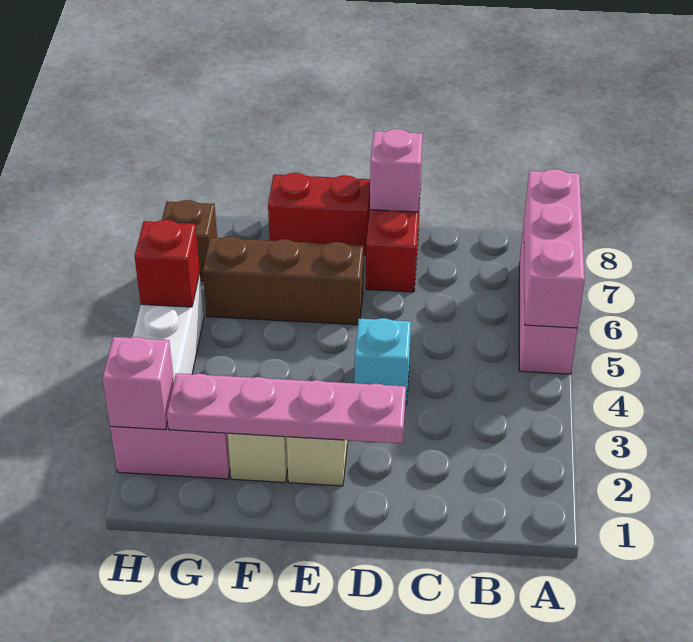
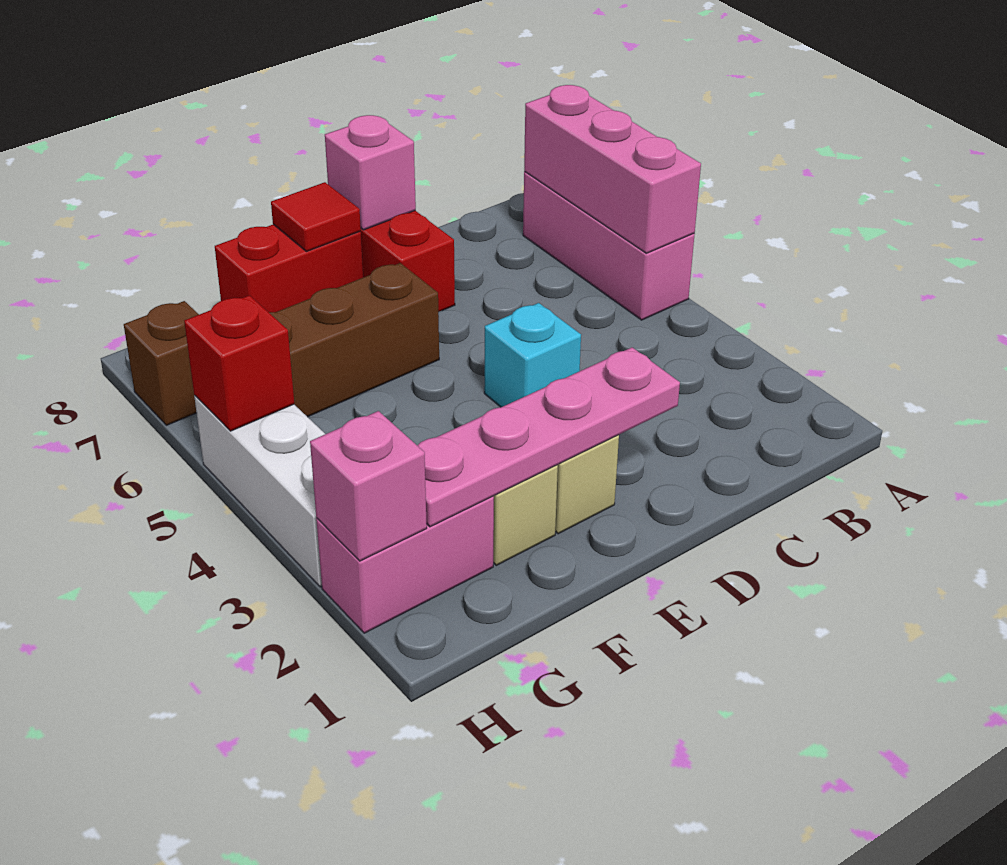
none -> red 1x1 tile [271,182,361,252]

